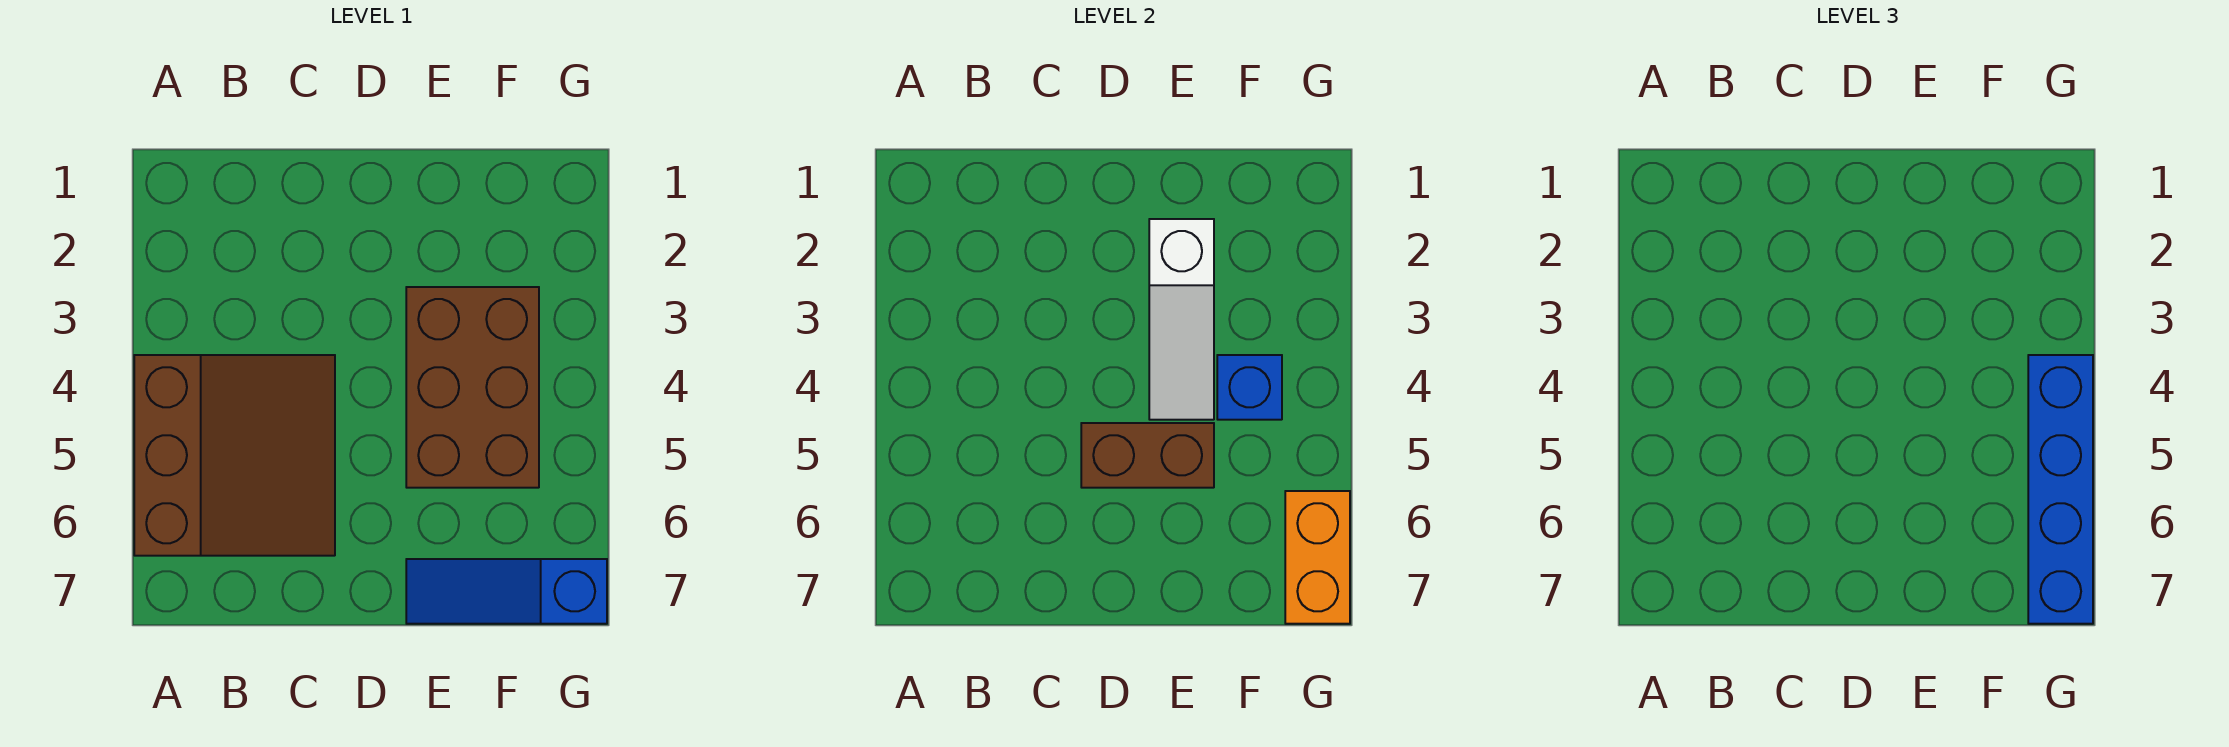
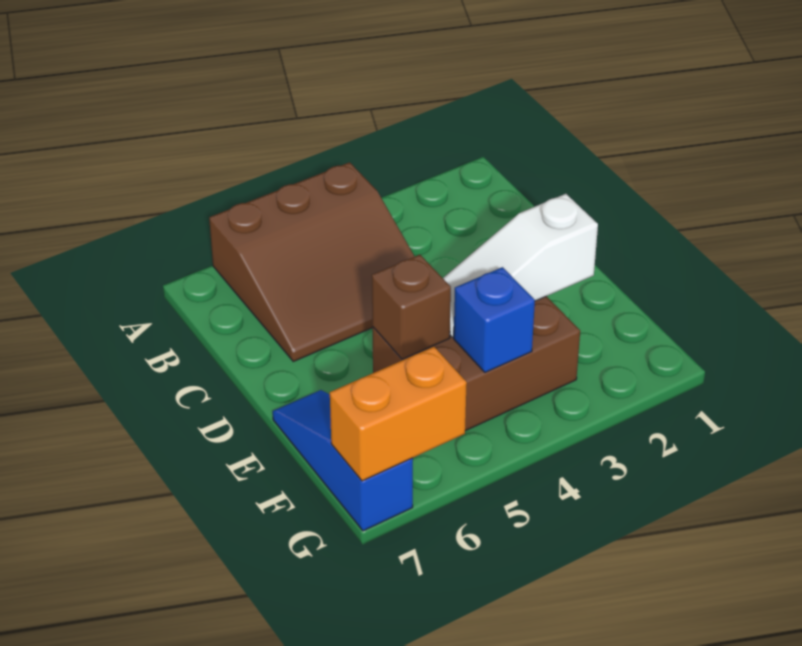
brown 1x2 brick [1081,423,1214,488] -> brown 1x1 brick [372,255,451,359]
blue 1x4 brick [2028,355,2093,624] -> none

